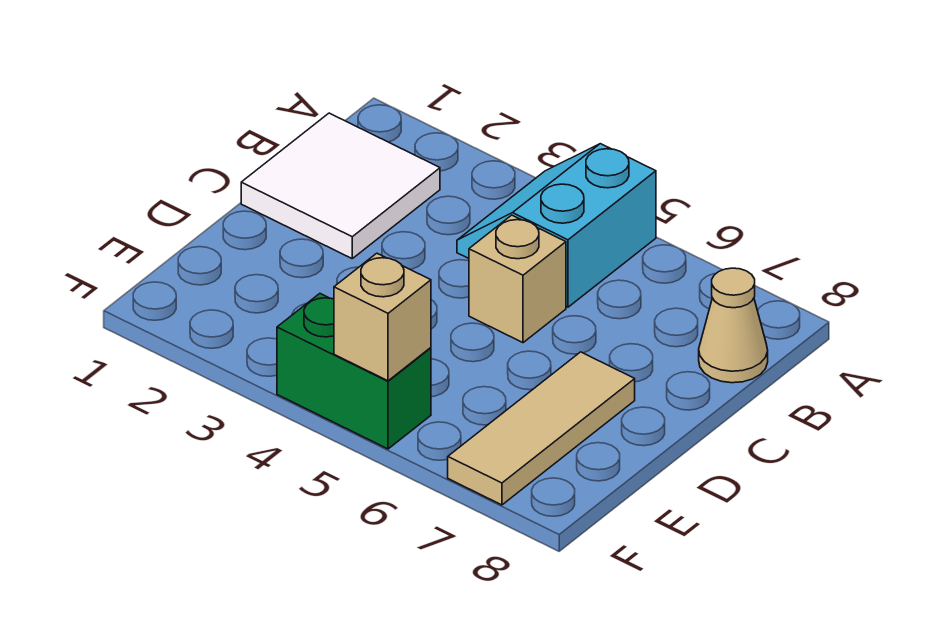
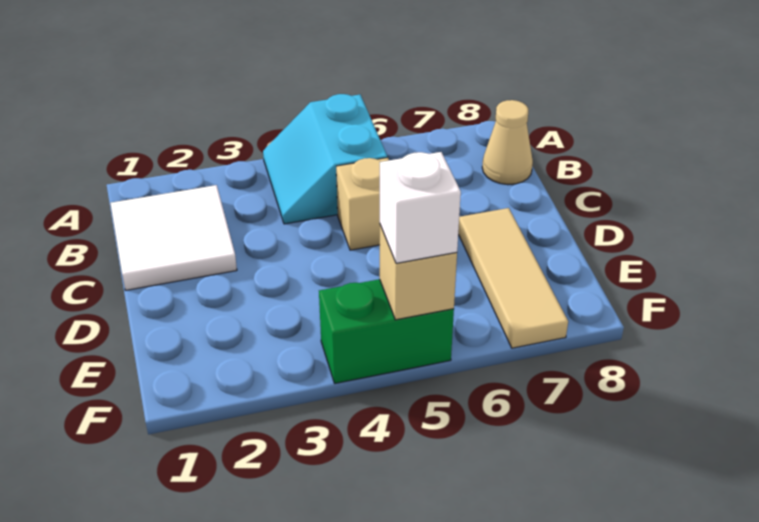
none -> white 1x1 brick [380,152,461,263]

